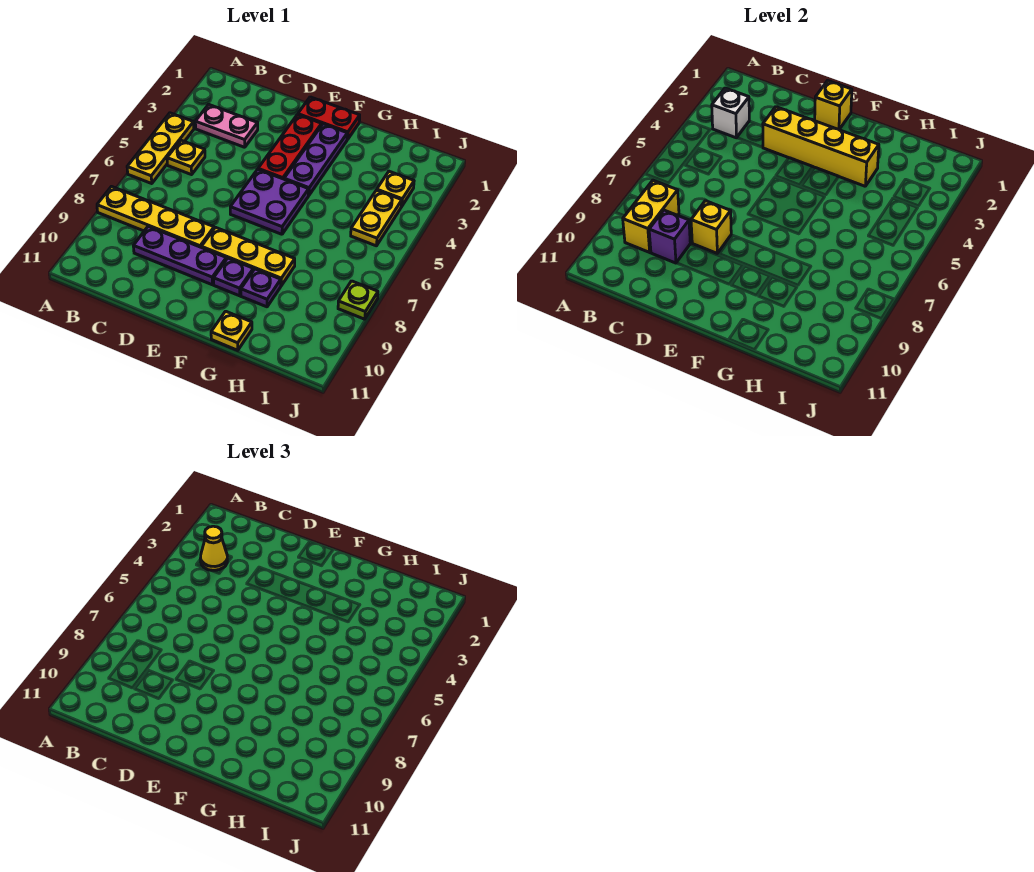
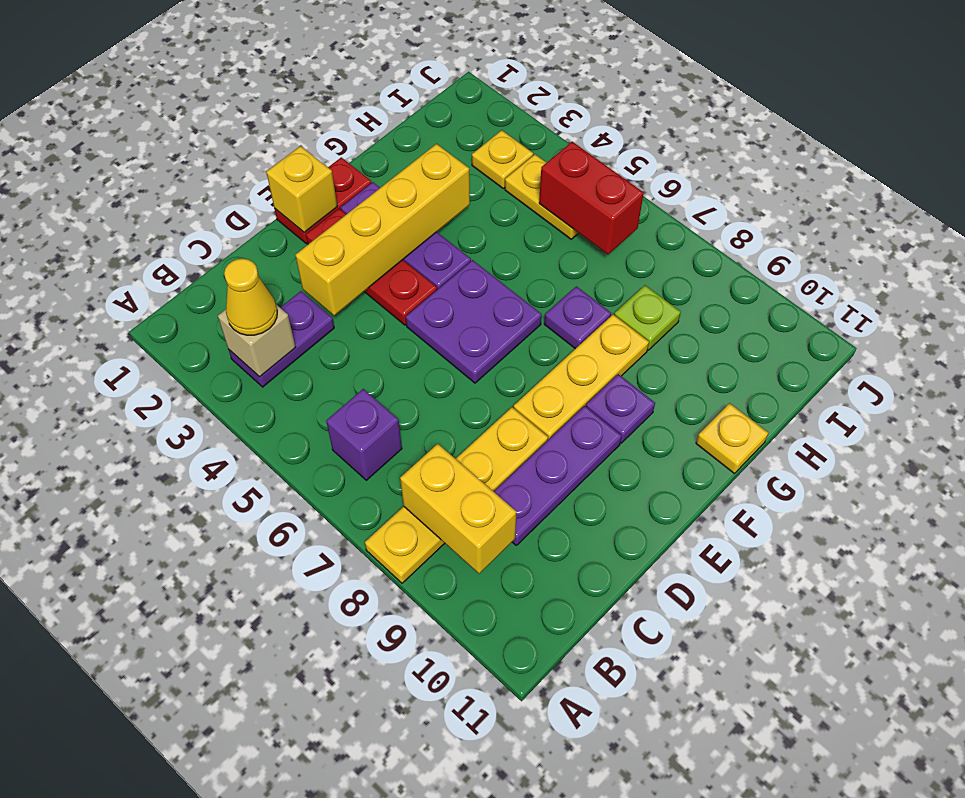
yellow 1x3 plate [127,113,194,183] -> none
pink 1x2 plate [195,104,258,147] -> purple 1x2 plate [229,291,334,387]
white 1x1 brick [712,88,749,138] -> tan 1x1 brick [218,305,296,377]
yellow 1x1 plate [167,140,205,175] -> none
purple 1x1 brick [649,210,690,263] -> purple 1x1 brick moved to [326,389,402,480]
yellow 1x1 brick [691,201,731,253] -> none
purple 1x1 plate [241,269,281,307] -> purple 1x1 plate moved to [544,286,611,349]
none -> red 1x2 brick [539,142,644,254]
lime 1x1 plate [338,281,378,319] -> lime 1x1 plate moved to [614,285,681,350]

